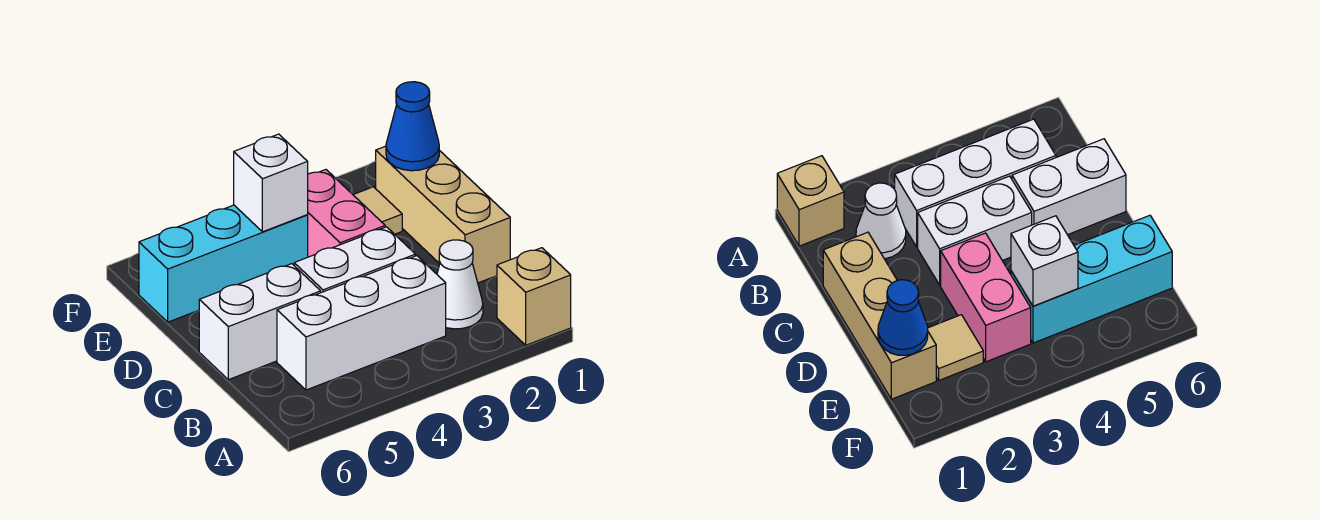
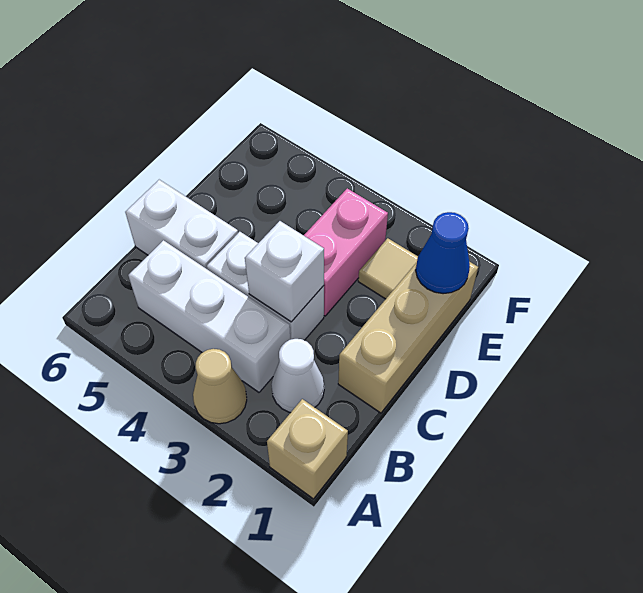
none -> tan 1x1 cone [193,349,247,424]
cyan 1x3 brick [139,205,308,322] -> none
white 1x1 brick [234,134,308,232] -> white 1x1 brick moved to [245,221,324,322]

